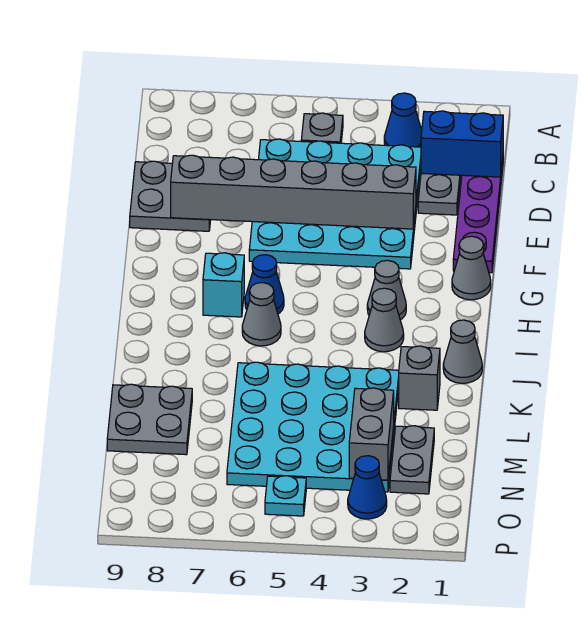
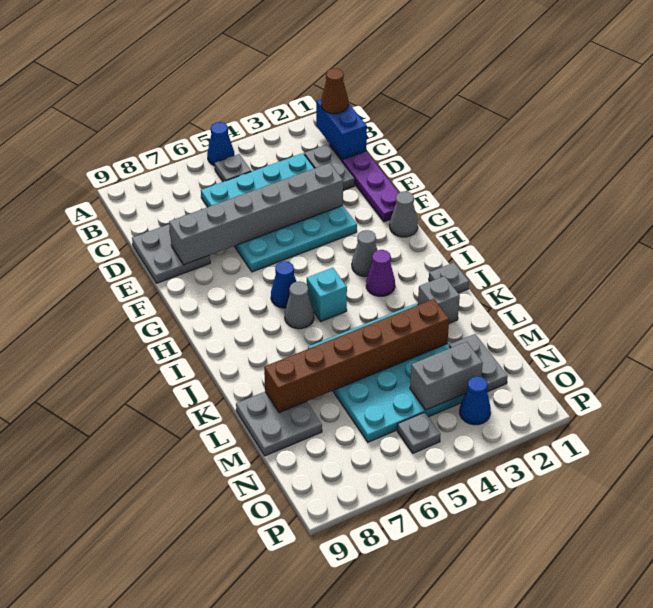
none -> brown 1x1 cone [321,68,348,114]
blue 1x1 cone [384,93,422,147] -> blue 1x1 cone moved to [207,122,234,166]
blue 1x2 brick [421,111,503,177] -> blue 1x2 brick turned to [316,100,367,160]
cyan 1x1 brick [203,253,244,317] -> cyan 1x1 brick moved to [307,268,347,321]
grey 1x1 cone [365,288,404,352] -> purple 1x1 cone [366,250,395,296]
grey 1x1 cone [443,320,482,383] -> grey 1x1 plate [429,263,469,293]
none -> brown 1x6 brick [264,299,449,413]
grey 1x2 brick [349,388,394,480] -> grey 1x2 brick turned to [410,342,483,410]
cyan 1x1 plate [265,476,306,516] -> grey 1x1 plate [397,412,441,453]

